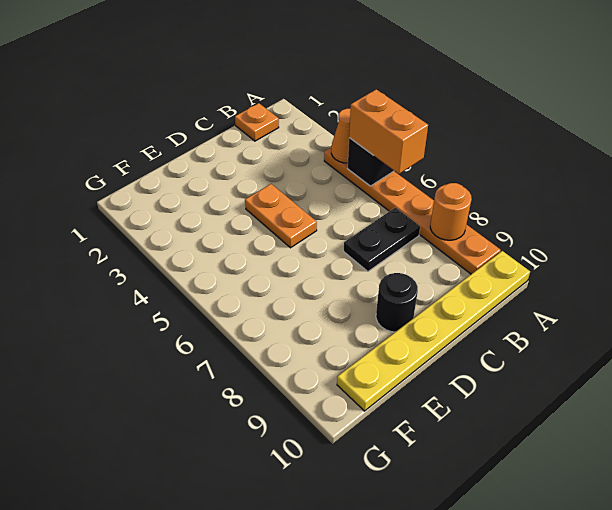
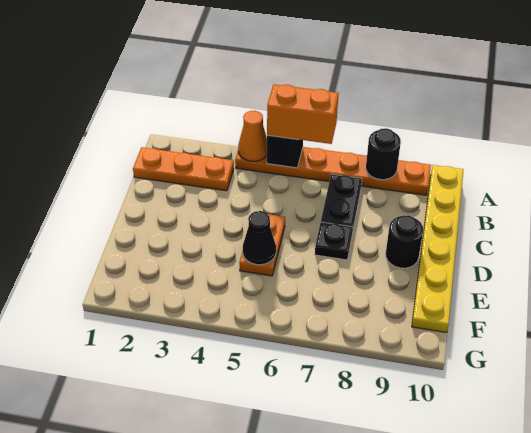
orange 1x1 round brick [430,183,472,240] -> black 1x1 round brick [366,128,401,180]
orange 1x1 plate [235,103,279,141] -> orange 1x3 plate [133,147,234,191]
orange 1x2 plate [245,184,317,248] -> orange 1x2 plate turned to [239,214,285,276]
none -> black 1x1 plate [315,222,353,260]
none -> black 1x1 cone [243,211,276,265]

